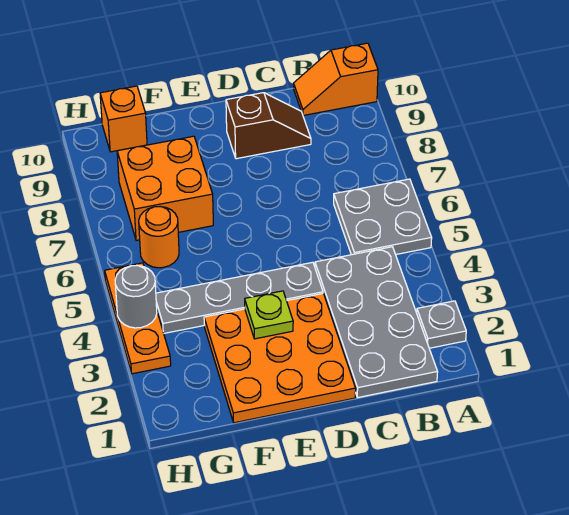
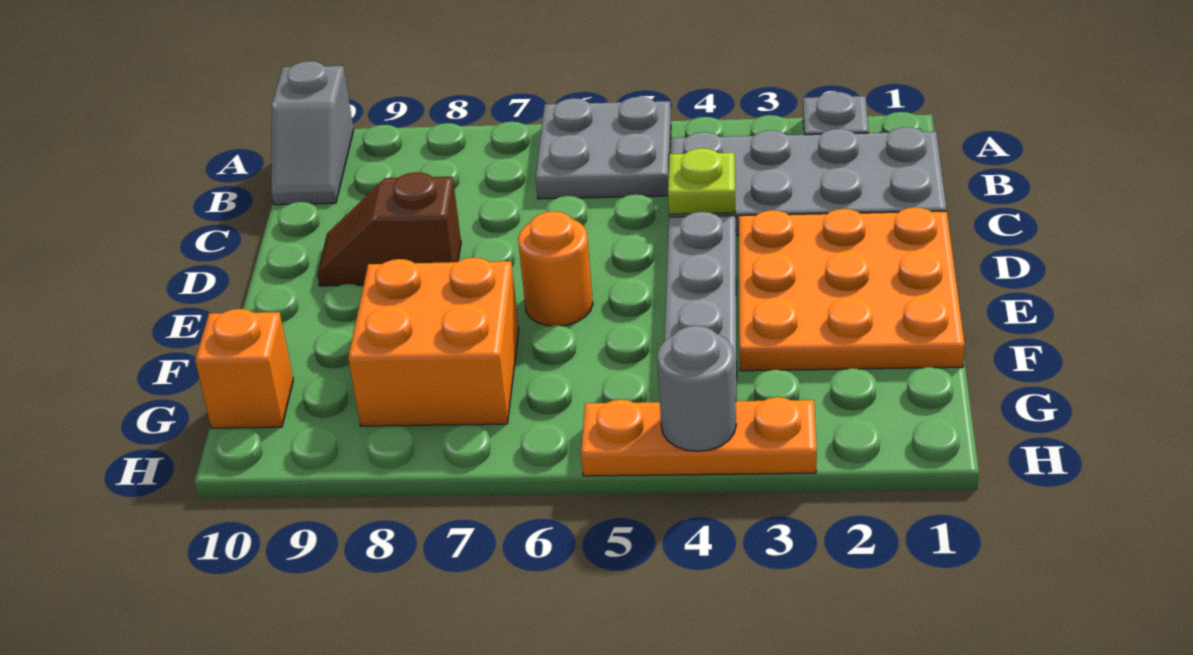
orange 1x2 slope [294,43,378,115] -> grey 1x2 slope [271,61,354,205]
brown 1x2 slope [226,93,311,159] -> brown 1x2 slope turned to [317,172,461,286]
lime 1x1 plate [245,291,293,339] -> lime 1x1 plate moved to [668,148,735,214]
orange 1x1 round brick [139,207,179,268] -> orange 1x1 round brick moved to [518,211,593,326]

